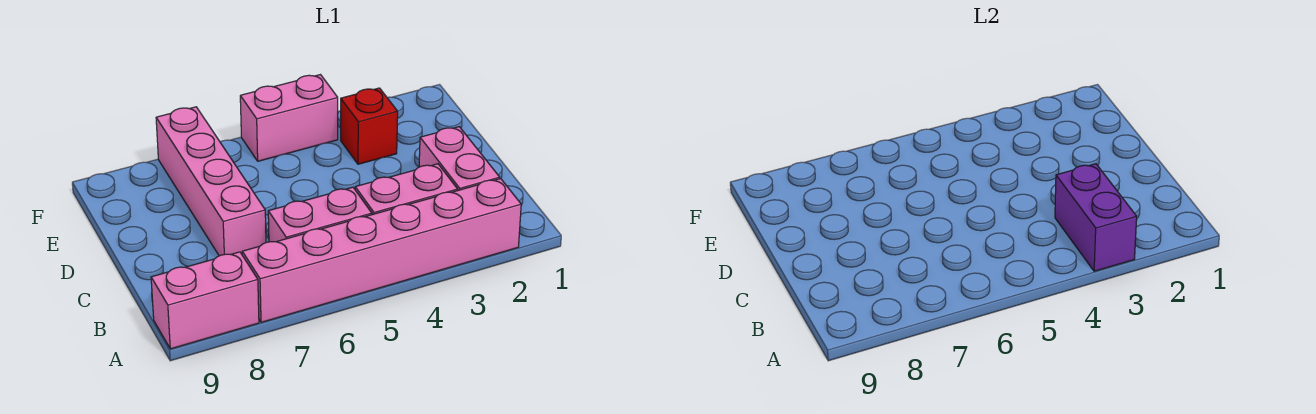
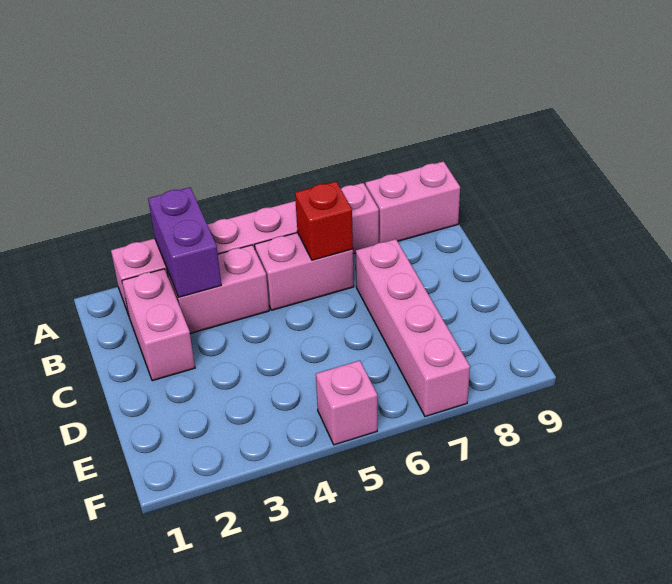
red 1x1 brick [341,88,398,164] -> red 1x1 brick moved to [295,182,353,260]
pink 1x2 brick [240,75,338,161] -> pink 1x1 brick [316,361,377,445]

